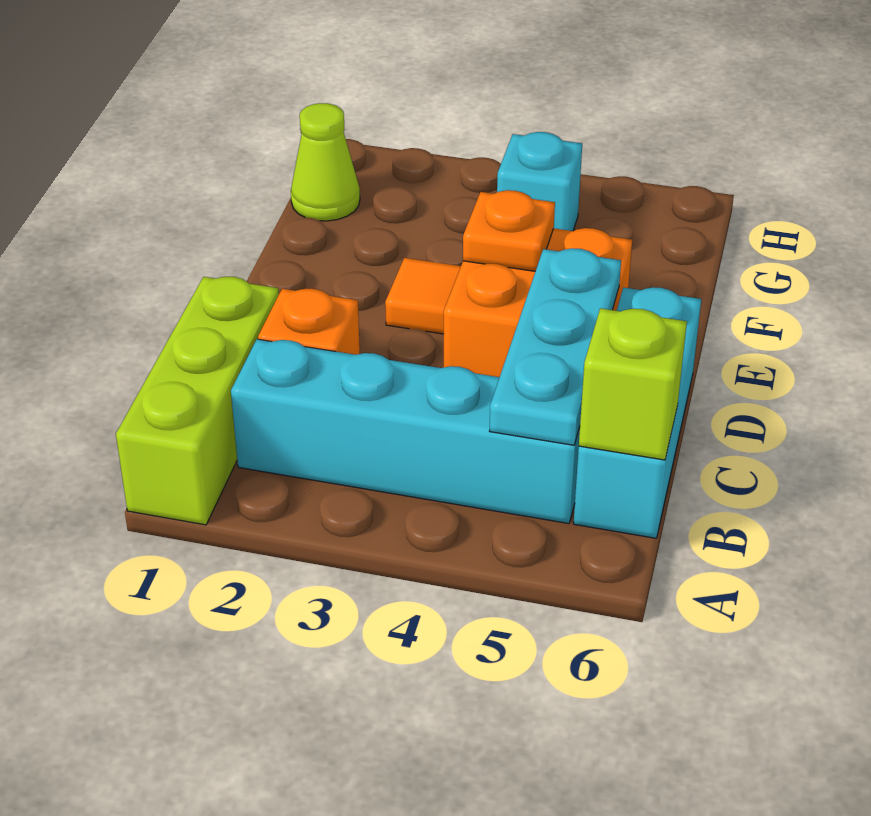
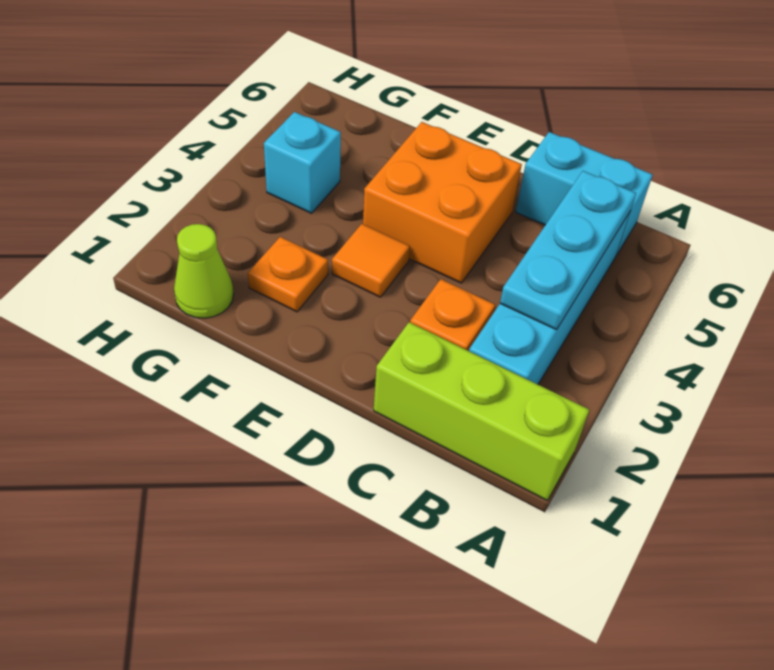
cyan 1x3 plate [490,248,621,445] -> cyan 1x3 plate turned to [500,171,636,330]
cyan 1x3 brick [574,287,701,538] -> cyan 1x2 brick [516,132,653,255]
lime 1x1 brick [579,308,687,460] -> none
orange 1x1 plate [463,190,555,271] -> orange 1x1 plate moved to [248,237,328,312]

